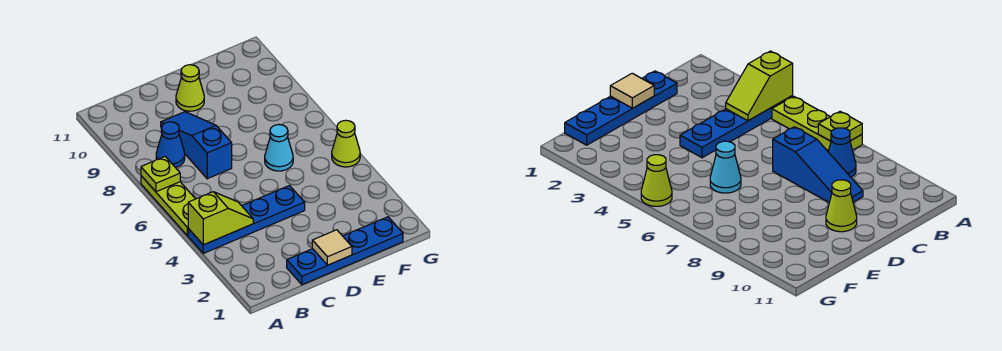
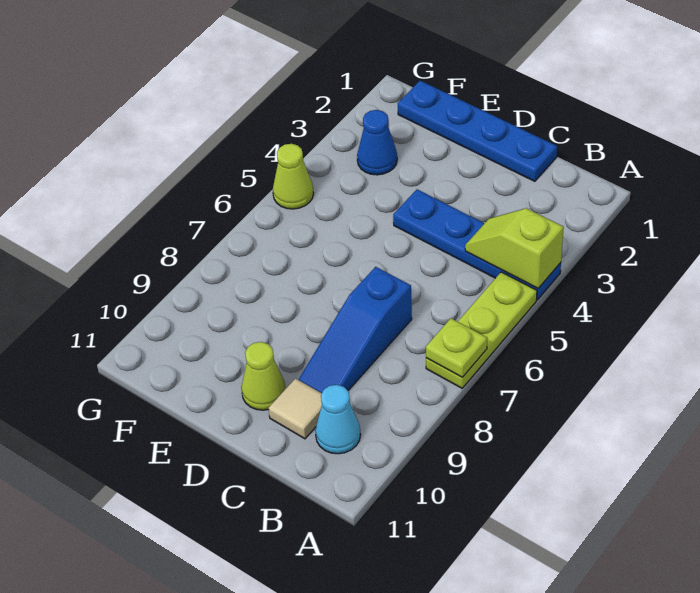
blue 1x1 cone [156,122,185,168] -> blue 1x1 cone moved to [357,110,397,175]
tan 1x1 tile [312,230,352,265] -> tan 1x1 tile moved to [269,378,322,439]
cyan 1x1 cone [265,124,293,171] -> cyan 1x1 cone moved to [315,385,360,454]

